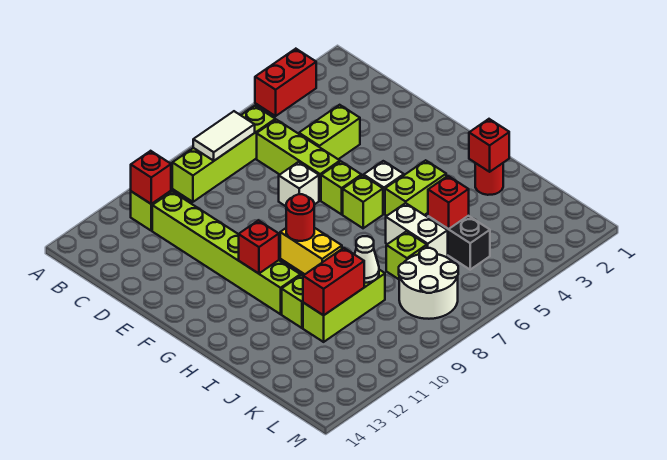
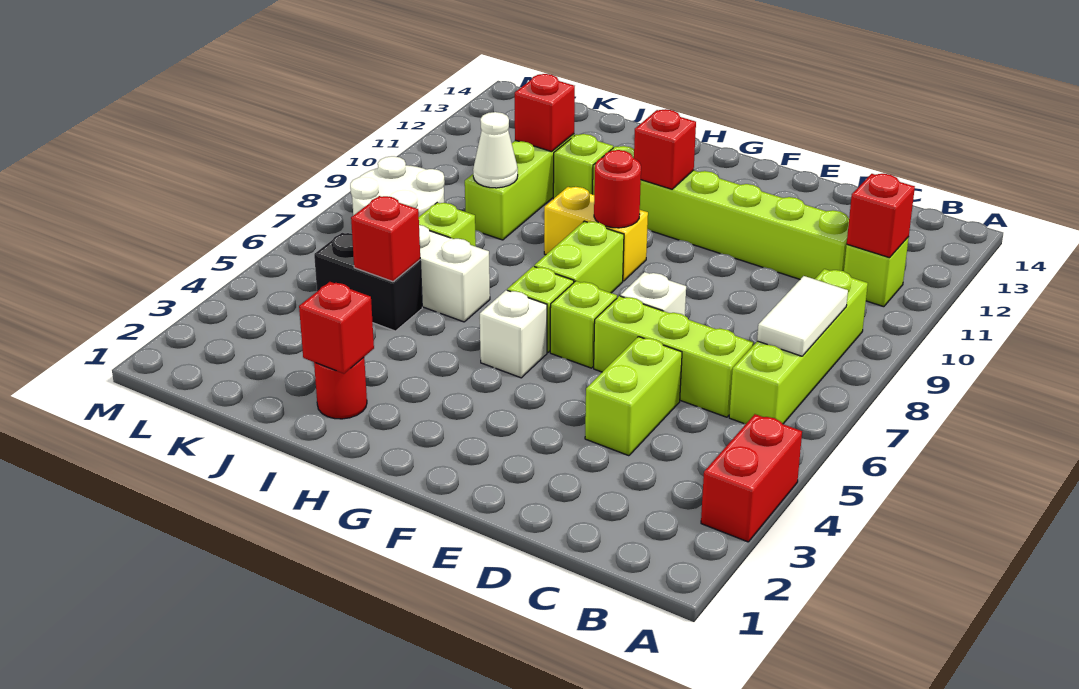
lime 1x2 brick [385,160,446,216] -> lime 1x2 brick moved to [534,221,624,293]
red 1x2 brick [303,248,364,315] -> red 1x1 brick [515,74,575,152]

